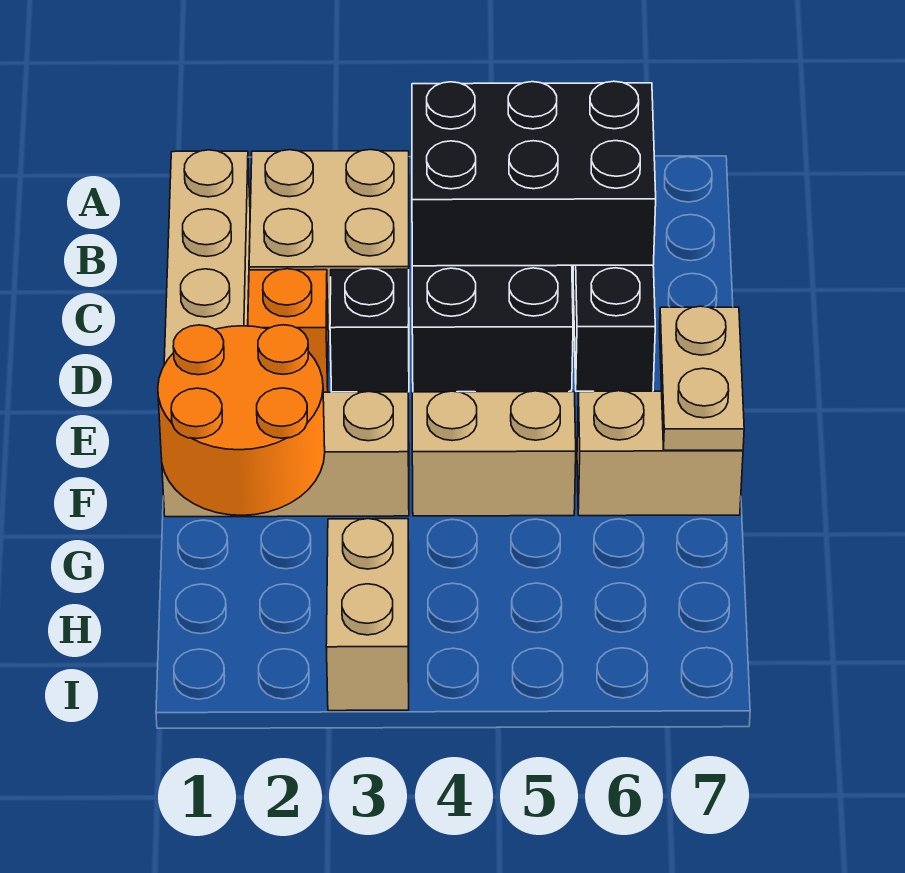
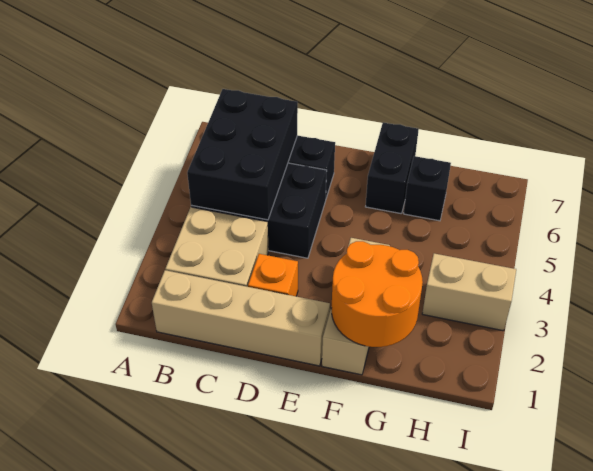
black 1x1 brick [330,269,409,392] -> black 1x1 brick moved to [404,156,451,221]
tan 1x2 plate [660,306,744,450] -> none
tan 1x2 brick [412,391,576,516] -> none
tan 1x2 brick [577,391,743,516] -> black 1x2 brick [366,122,419,214]

